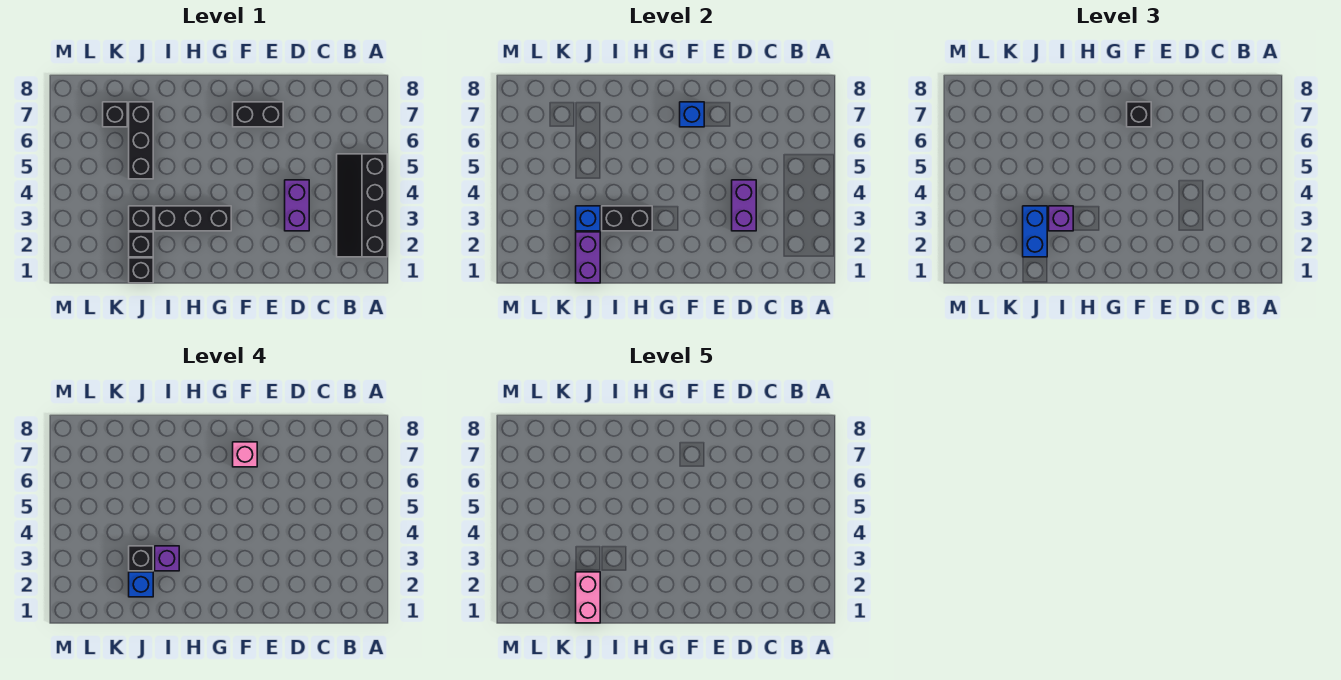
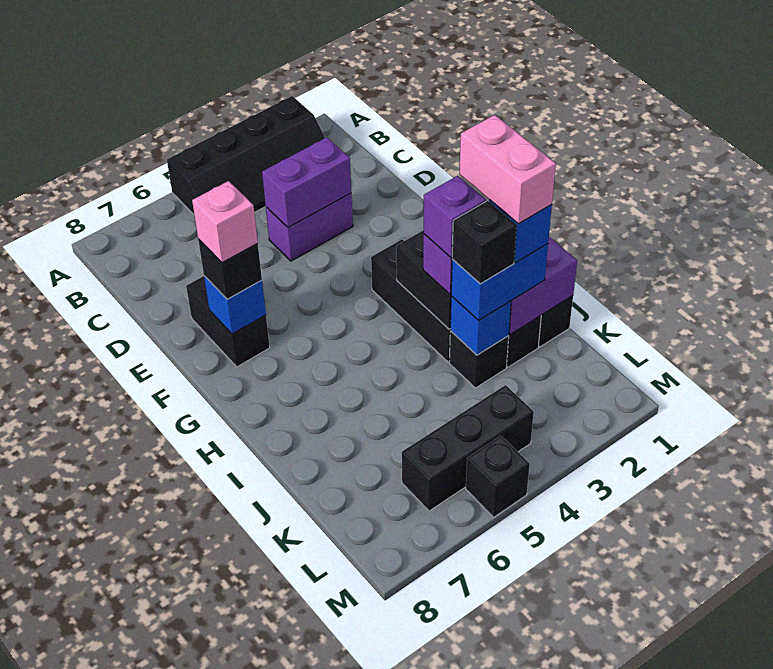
pink 1x2 brick [576,572,600,623] -> pink 1x2 brick turned to [459,115,556,224]
black 1x3 brick [129,102,153,179] -> black 1x3 brick moved to [402,385,534,511]
black 1x1 brick [103,102,127,127] -> black 1x1 brick moved to [466,436,530,517]

